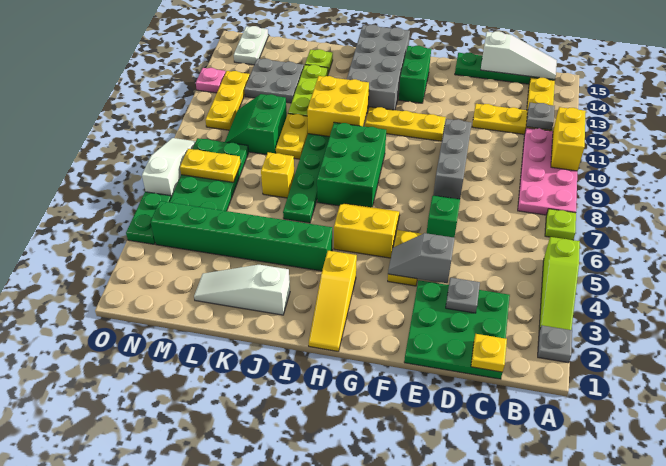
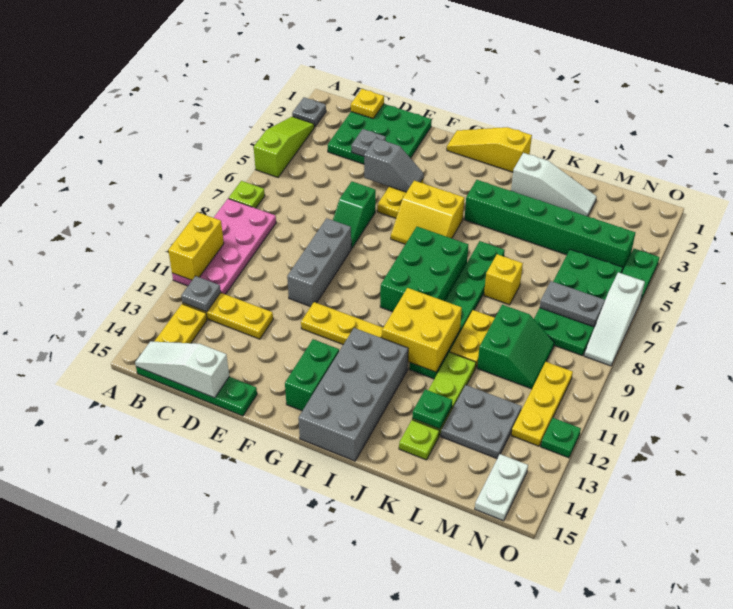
yellow 1x3 slope [309,251,357,351] -> yellow 1x3 slope turned to [447,127,532,172]
none -> green 1x1 plate [412,389,452,429]
yellow 1x2 plate [180,149,241,182] -> grey 1x2 plate [540,281,605,327]
pink 1x1 plate [196,68,226,93] -> green 1x1 plate [541,418,581,458]

